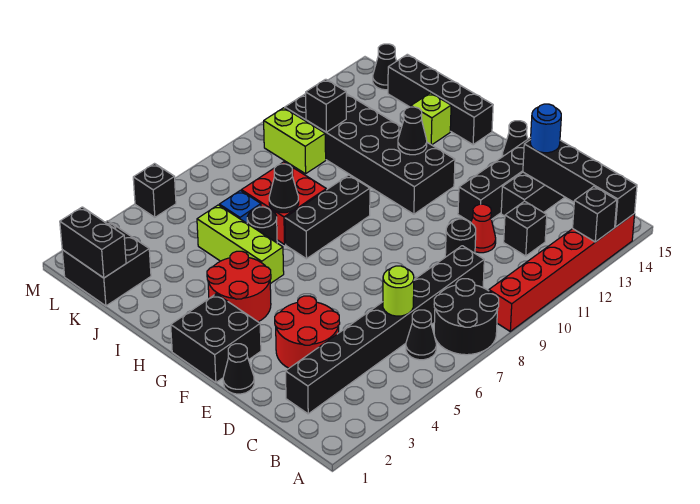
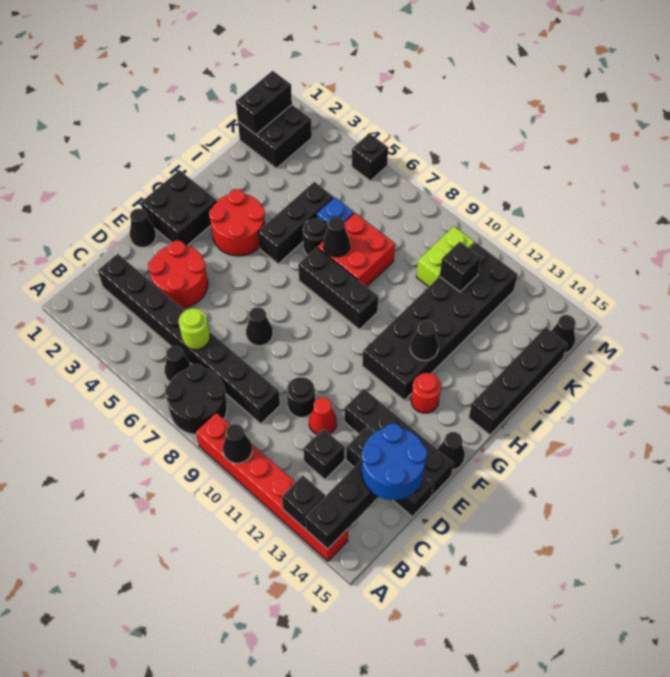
none -> black 1x1 cone [223,424,252,463]
blue 1x1 round brick [530,104,561,153] -> blue 2x2 round brick [362,424,427,500]
none -> black 1x1 cone [246,307,273,346]
none -> red 1x1 round brick [411,373,441,413]
lime 1x3 brick [197,205,284,284] -> black 1x3 brick [258,182,333,264]
lime 1x1 brick [411,93,451,145] -> none

